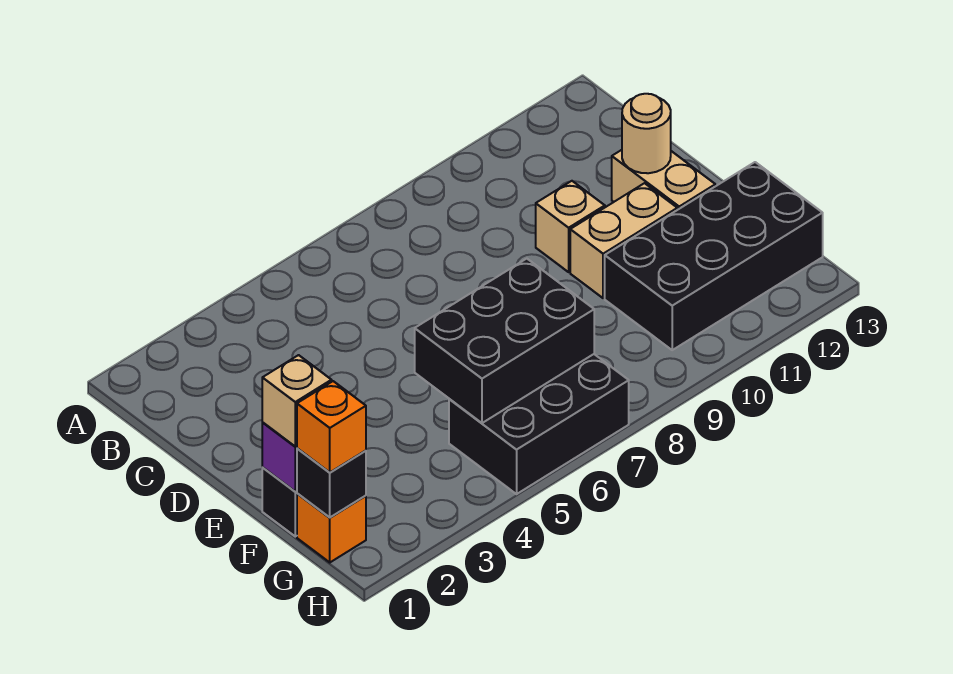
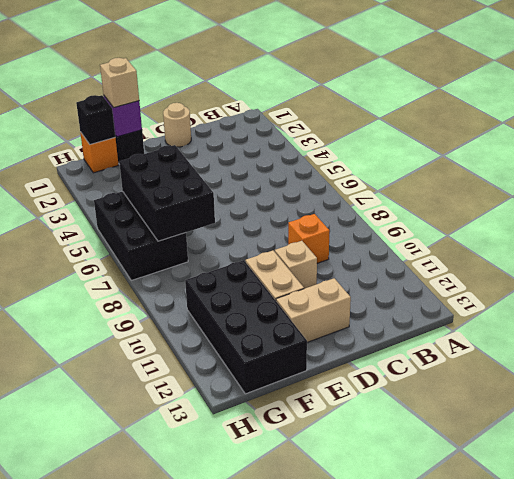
tan 1x1 round brick [622,94,671,173] -> tan 1x1 round brick moved to [163,103,191,147]
orange 1x1 brick [297,381,366,472] -> orange 1x1 brick moved to [288,214,330,263]

